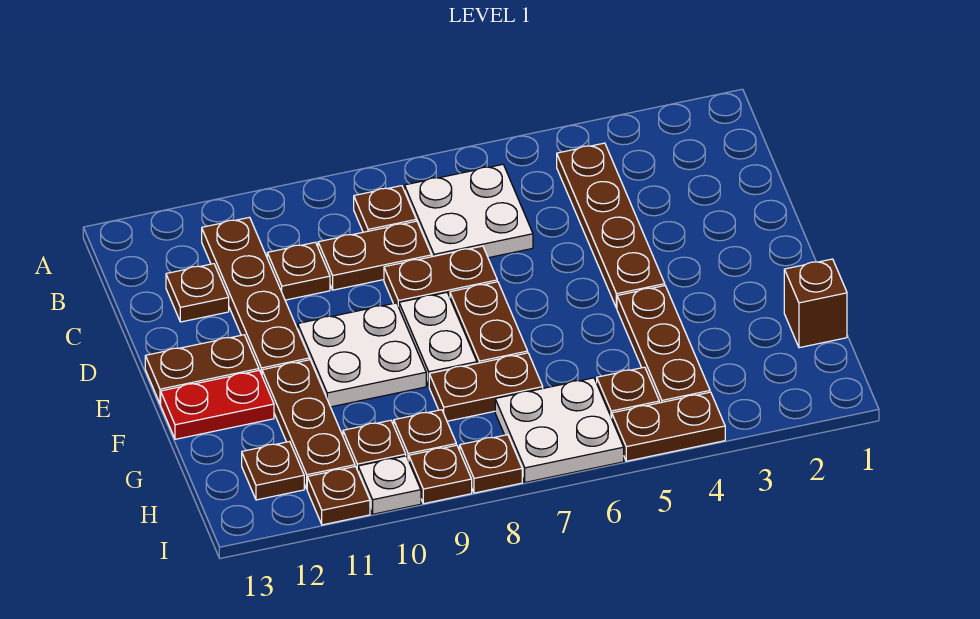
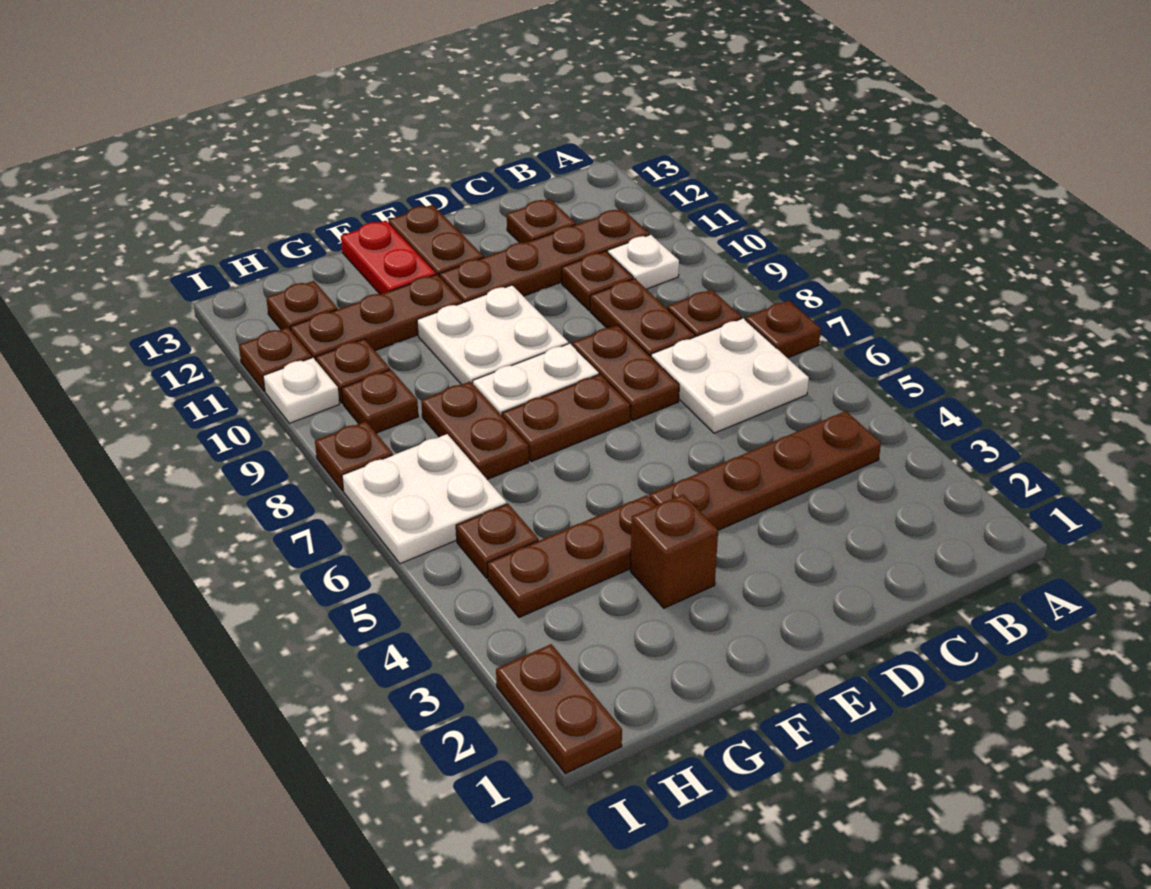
none -> white 1x1 plate [608,235,679,289]
brown 1x1 brick [784,259,847,348] -> brown 1x1 brick moved to [630,494,718,608]
brown 1x2 plate [612,392,725,461] -> brown 1x2 plate moved to [496,644,622,774]
brown 1x1 plate [409,445,472,504] -> brown 1x1 plate moved to [745,300,821,358]

